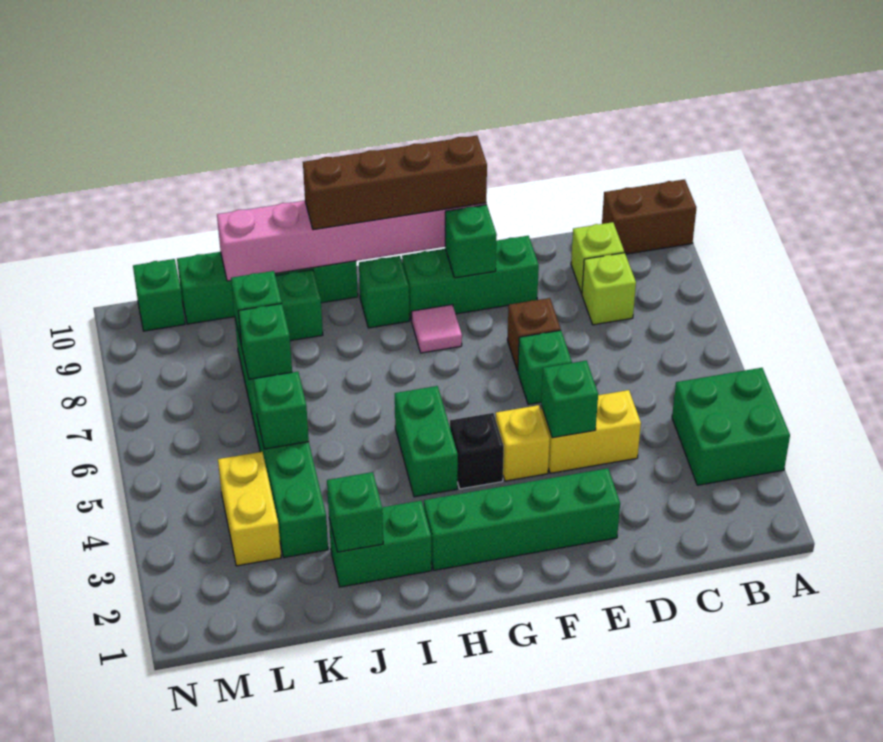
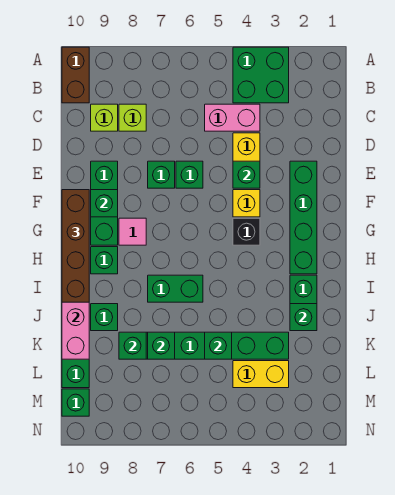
none -> pink 1x2 brick [205,104,260,131]
brown 1x1 brick [507,298,561,371] -> green 1x1 brick [148,161,175,188]
green 1x2 brick [395,386,458,497] -> green 1x2 brick moved to [148,275,203,302]

